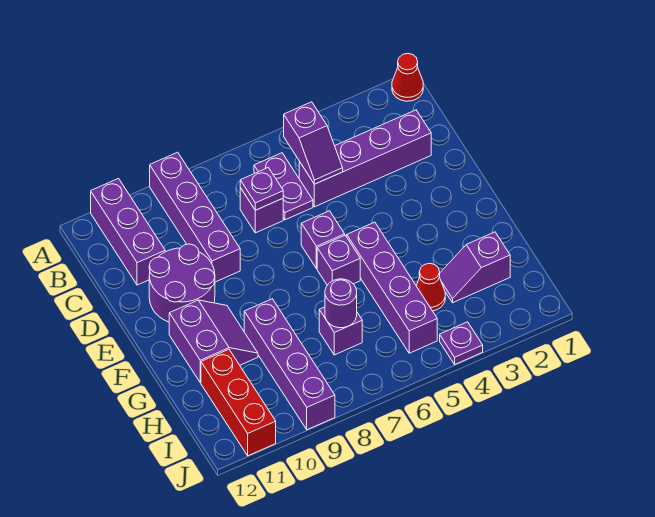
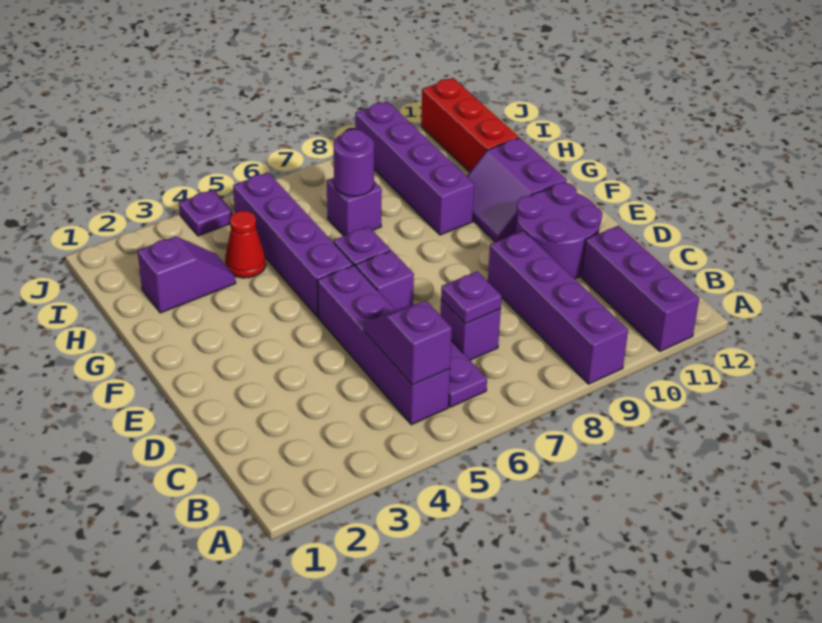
red 1x1 cone [392,54,423,101] -> none
purple 1x4 brick [299,110,431,207] -> purple 1x4 brick turned to [318,265,450,425]

